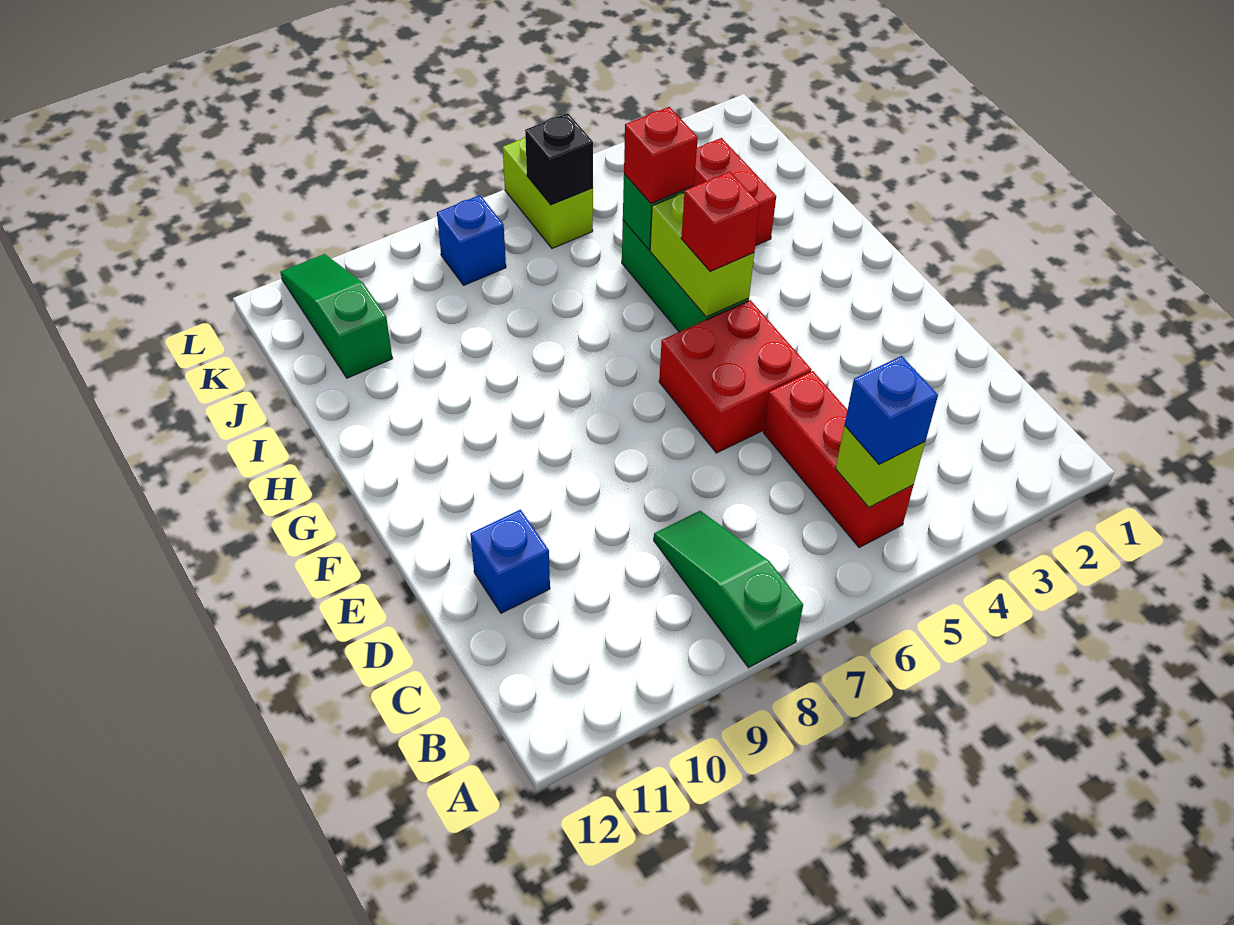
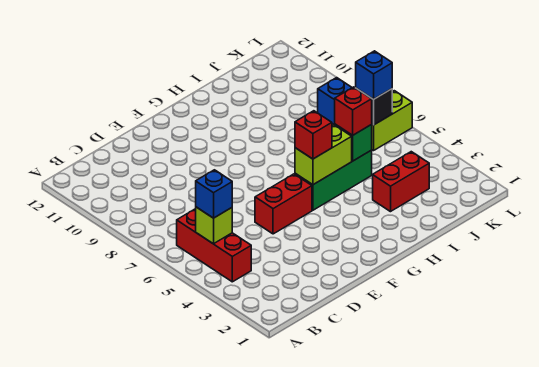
green 1x3 slope [654,511,803,668] -> none
red 1x3 brick [763,371,913,548] -> red 1x3 brick turned to [177,209,251,282]
blue 1x1 brick [470,510,550,613] -> blue 1x1 brick moved to [356,51,392,99]
red 2x2 brick [659,300,811,453] -> red 1x2 brick [255,174,312,234]
green 1x3 slope [280,254,393,378] -> none

